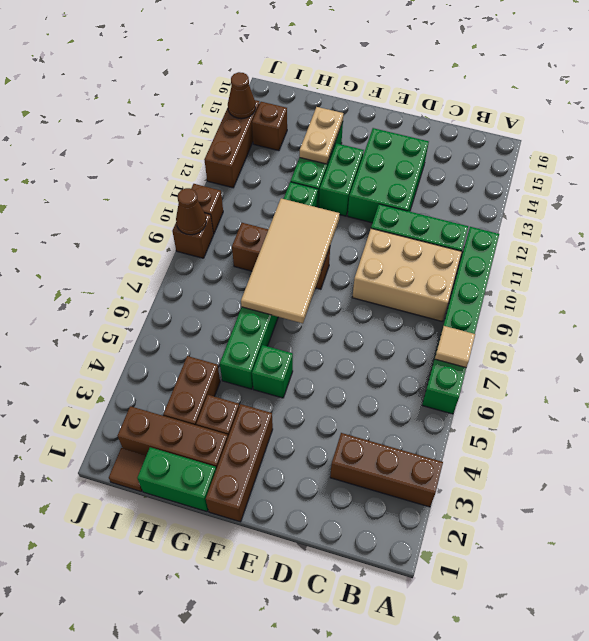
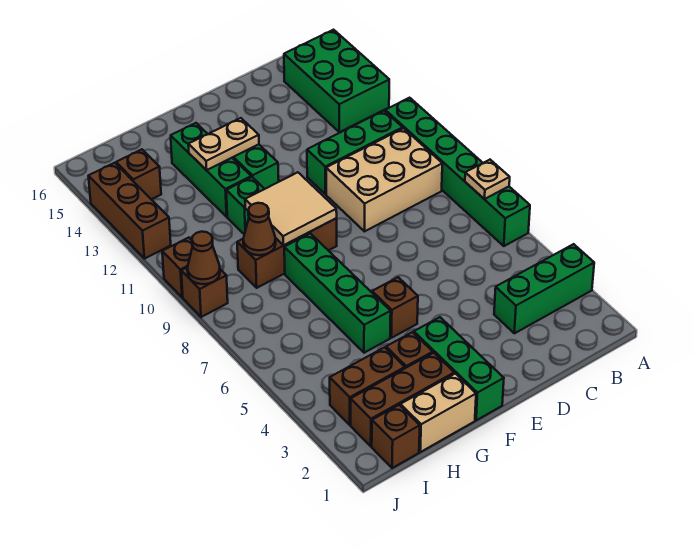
brown 1x3 brick [330,433,443,507] -> green 1x3 brick [494,244,594,333]
tan 1x1 tile [435,326,475,368] -> tan 1x1 plate [465,160,510,199]
green 2x3 brick [348,128,429,223] -> green 2x3 brick moved to [284,30,389,132]
brown 1x3 brick [206,404,273,522] -> green 1x3 brick [414,317,504,420]
green 1x1 brick [252,345,293,398] -> brown 1x1 brick [372,277,418,338]
tan 2x4 tile [241,198,340,323] -> tan 2x2 tile [245,172,337,245]
green 1x2 brick [137,447,216,512] -> tan 1x2 brick [401,374,476,452]
tan 1x2 plate [300,107,343,164] -> tan 1x2 plate turned to [188,118,259,170]
brown 1x2 brick [163,356,220,425] -> brown 1x2 brick turned to [330,347,405,425]
brown 1x1 tile [109,448,146,491] -> brown 1x1 brick [372,405,420,468]
brown 1x1 cone [228,72,256,119] -> brown 1x1 cone moved to [243,203,276,255]

